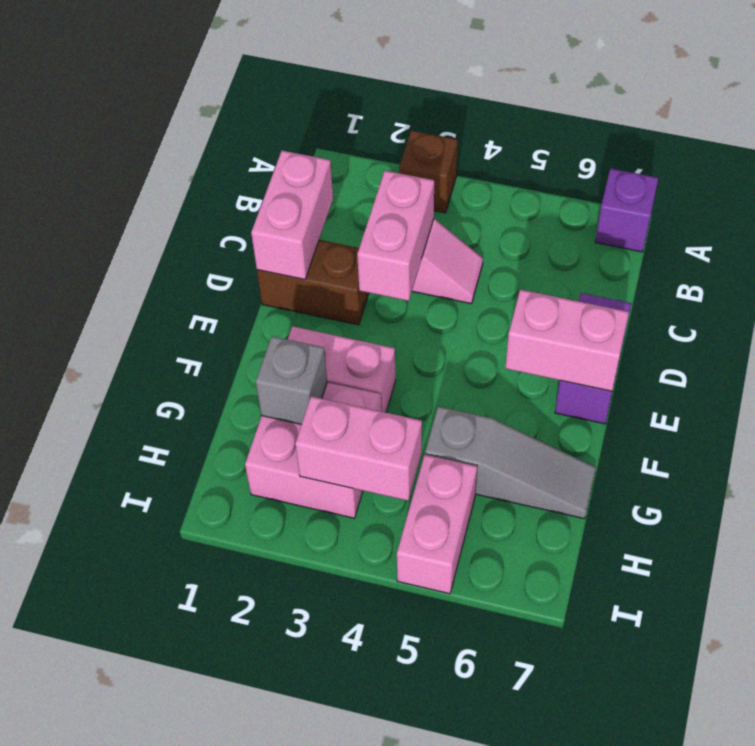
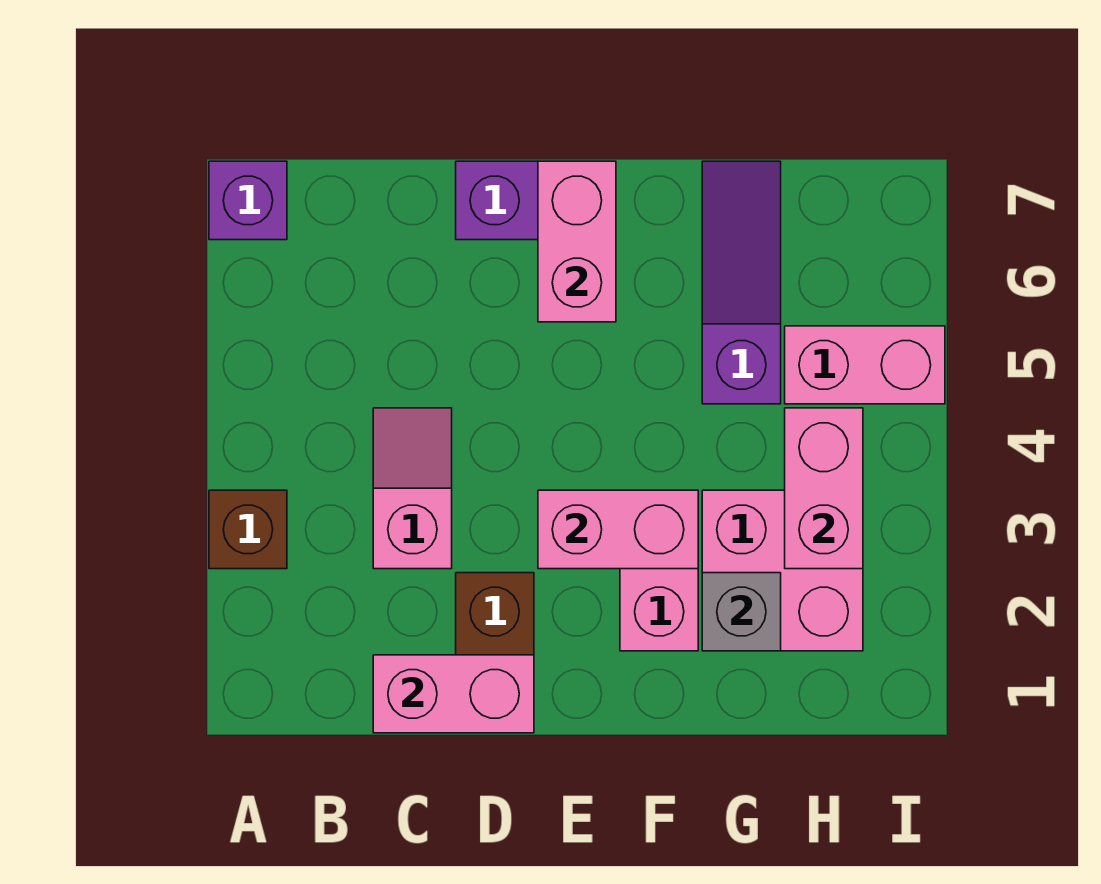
pink 1x2 brick [357,171,434,301] -> pink 1x2 brick moved to [538,490,698,569]
grey 1x3 slope [425,406,596,519] -> purple 1x3 slope [702,161,781,404]

